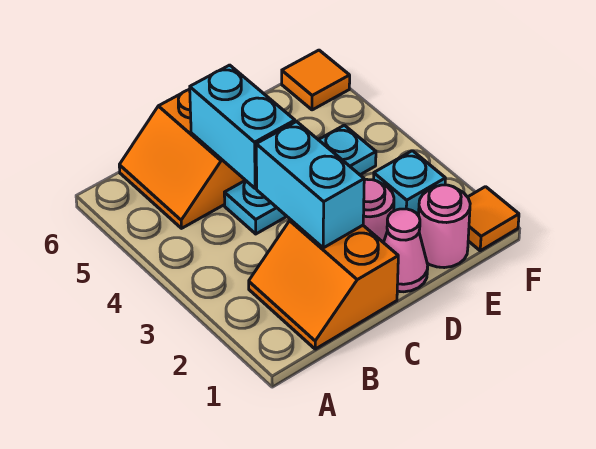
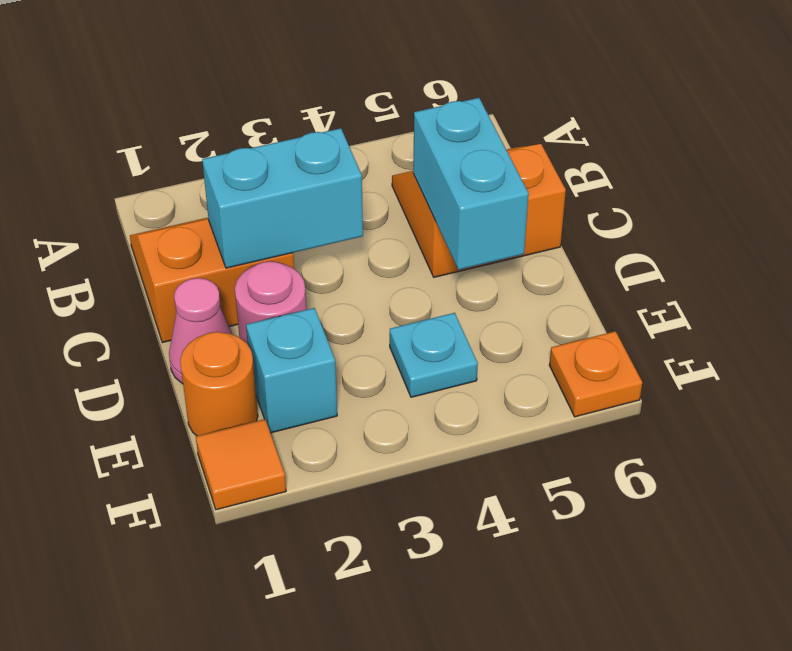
cyan 1x3 plate [224,125,376,234] -> cyan 1x1 plate [390,313,478,397]
cyan 1x2 brick [190,65,295,188] -> cyan 1x2 brick turned to [413,98,529,270]
pink 1x1 round brick [419,185,470,268] -> orange 1x1 round brick [180,332,258,436]
orange 1x1 tile [282,50,350,110] -> orange 1x1 plate [549,331,642,417]

